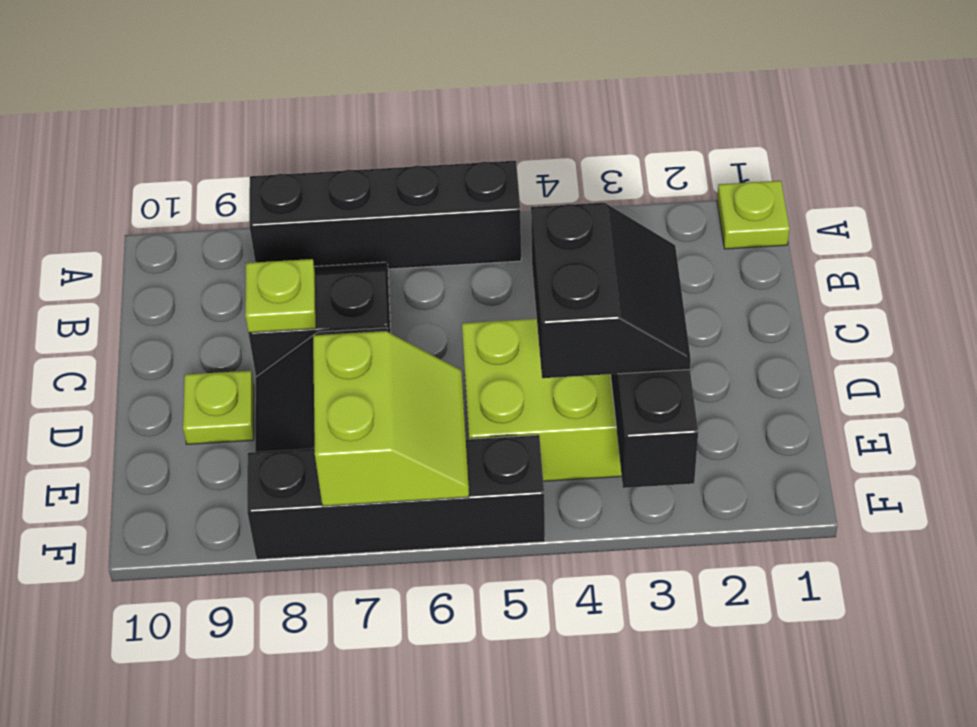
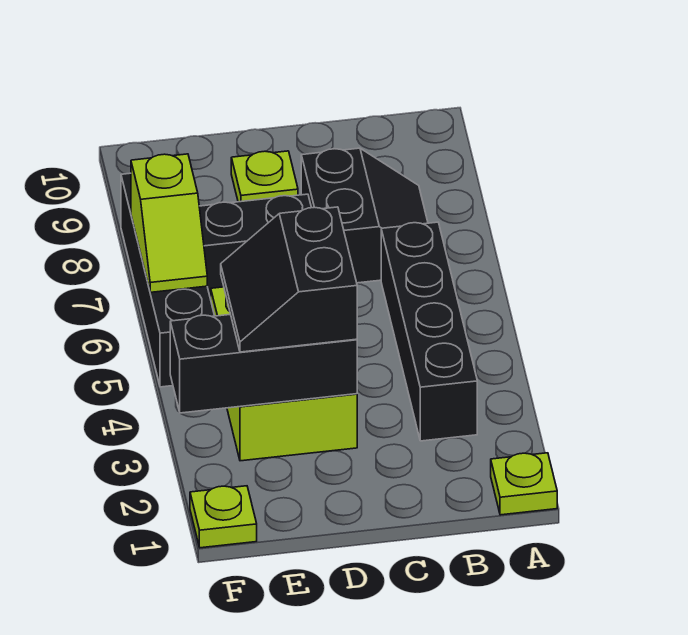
black 1x4 brick [249,161,521,269] -> black 1x4 brick moved to [381,222,477,441]
lime 1x1 plate [245,259,316,333] -> lime 1x1 plate moved to [190,486,257,548]
black 2x2 slope [531,203,691,378] -> black 2x2 slope turned to [221,207,357,352]
lime 2x2 slope [313,331,469,506] -> lime 1x2 slope [131,154,207,292]

